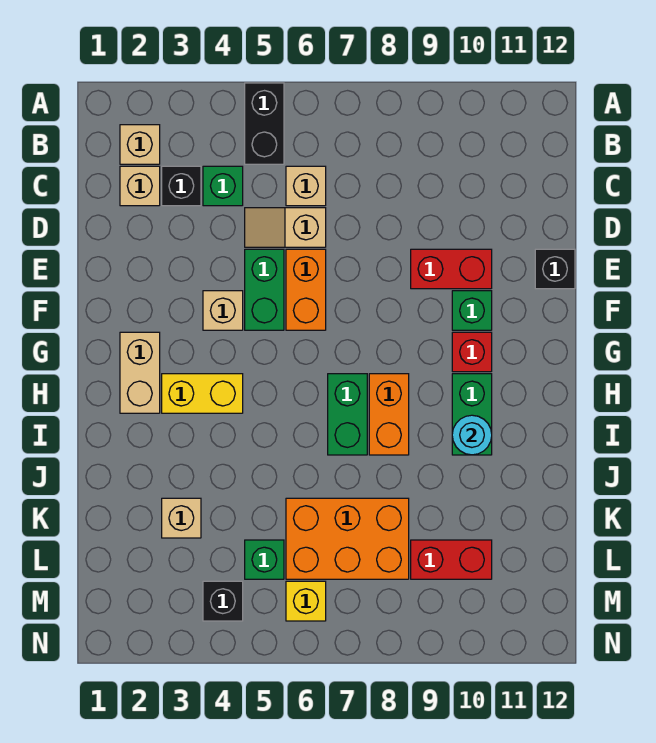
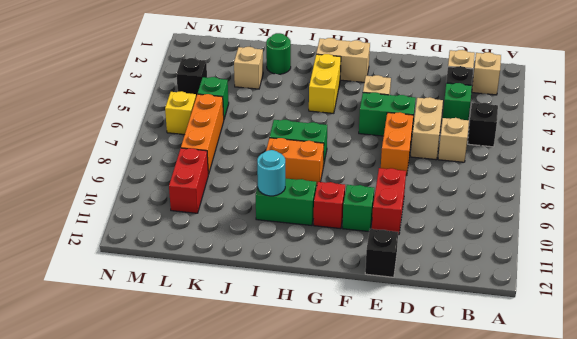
black 1x2 brick [245,83,284,164] -> black 1x1 brick [468,103,498,147]
tan 1x2 slope [245,208,326,247] -> tan 1x2 brick [411,97,443,160]
orange 1x2 brick [286,249,326,330] -> orange 1x2 brick turned to [381,112,413,175]
none -> green 1x1 round brick [266,33,291,74]
orange 2x3 brick [286,498,409,579] -> orange 1x3 brick [181,94,224,174]

